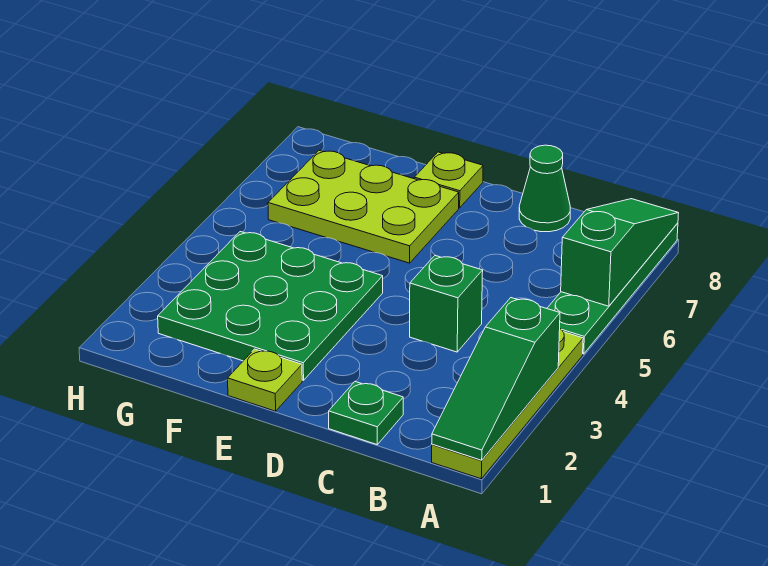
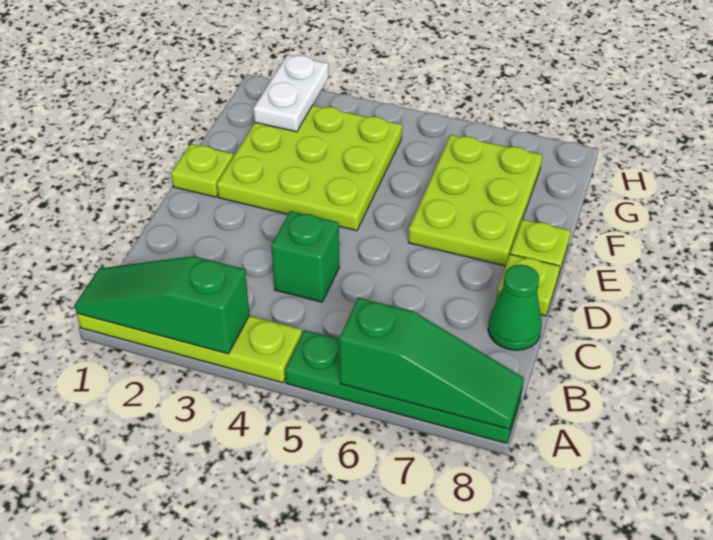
green 1x1 plate [329,381,403,444] -> none
none -> lime 1x1 plate [496,254,560,316]
green 3x3 plate [158,232,383,380] -> lime 3x3 plate [217,105,402,231]
none -> white 1x2 plate [253,55,329,132]

